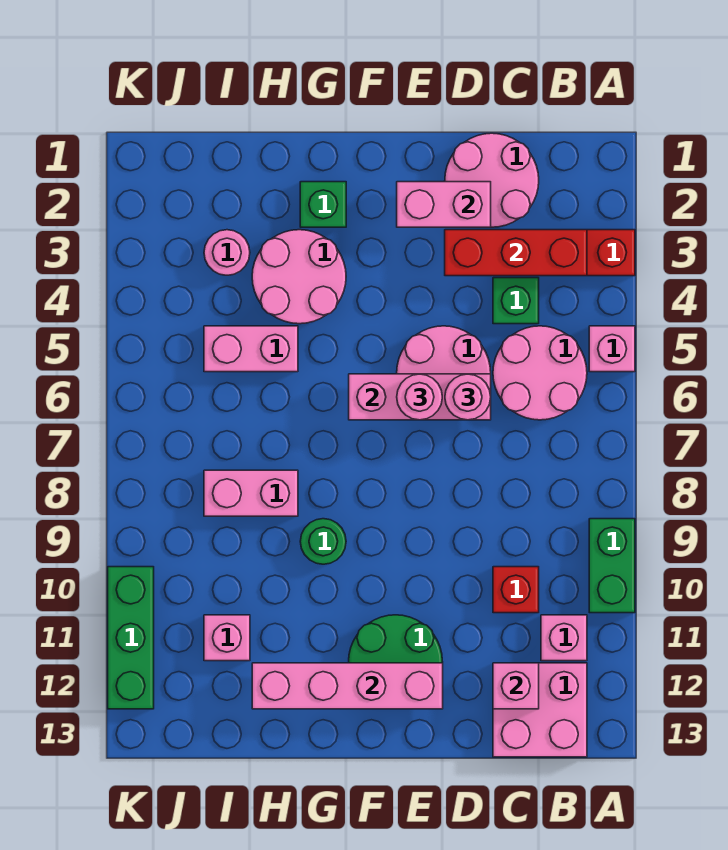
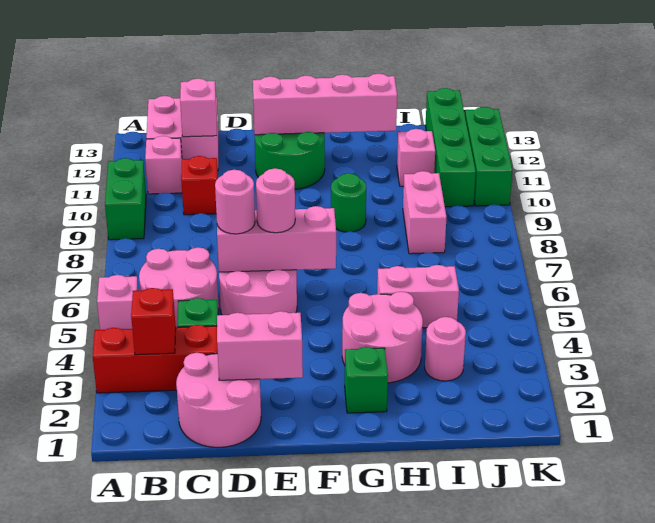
red 1x3 brick [445,230,587,276] -> red 1x1 brick [131,288,176,355]
pink 1x2 brick [204,470,298,516] -> pink 1x2 brick turned to [403,171,447,254]
none -> green 1x4 brick [426,88,476,207]

